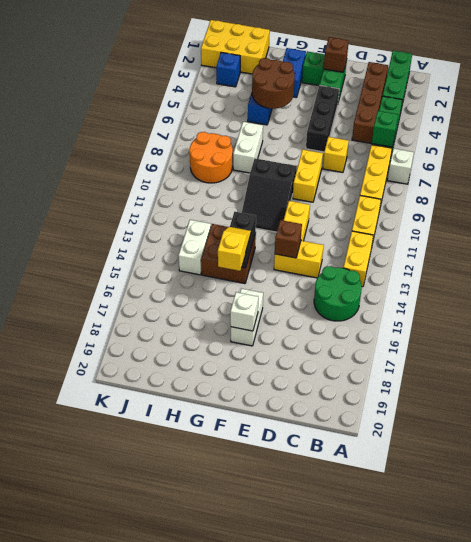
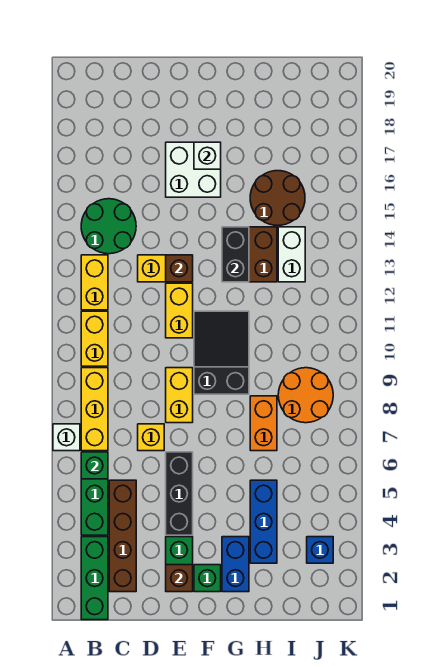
white 1x2 brick [231,288,263,346] -> white 2x2 brick [166,142,221,197]
brown 2x2 round brick [252,58,295,109] -> brown 2x2 round brick moved to [250,171,305,226]
yellow 1x2 slope [218,227,251,271] -> none
white 1x2 brick [233,122,263,173] -> orange 1x2 brick [250,396,277,451]
yellow 2x3 brick [201,20,270,74] -> none

